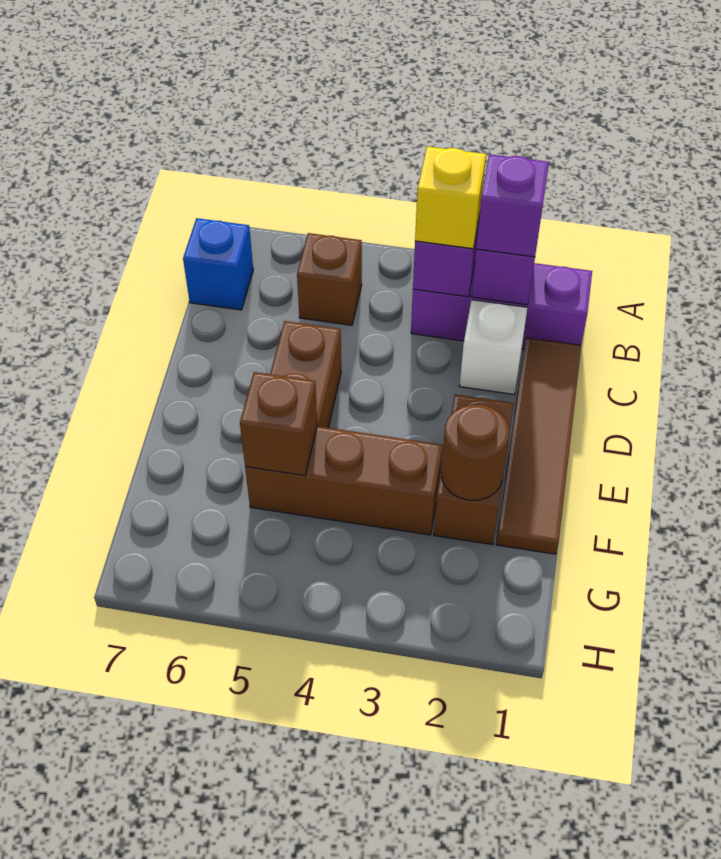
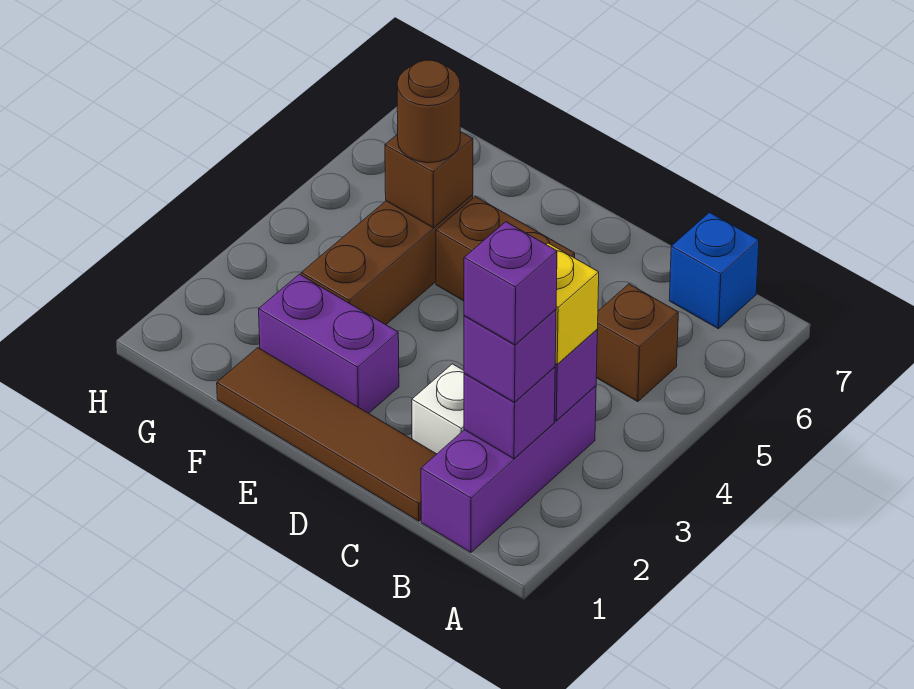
none -> purple 1x1 brick [464,222,557,345]
brown 1x2 brick [434,394,514,545] -> purple 1x2 brick [259,274,399,413]
brown 1x1 round brick [441,404,509,500] -> brown 1x1 round brick moved to [397,60,460,163]

